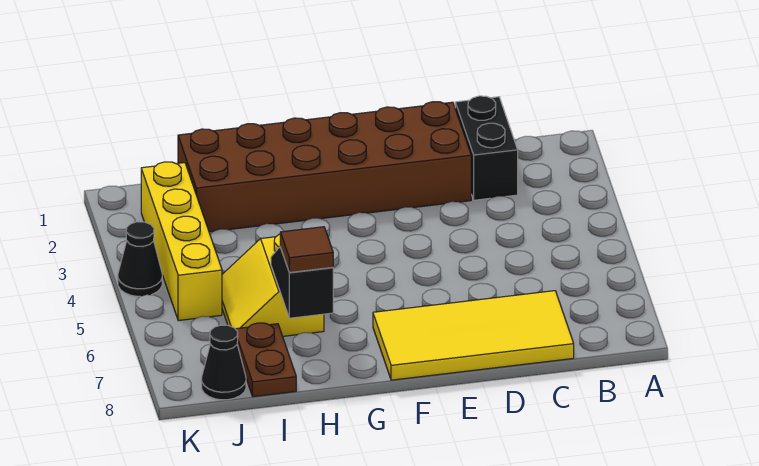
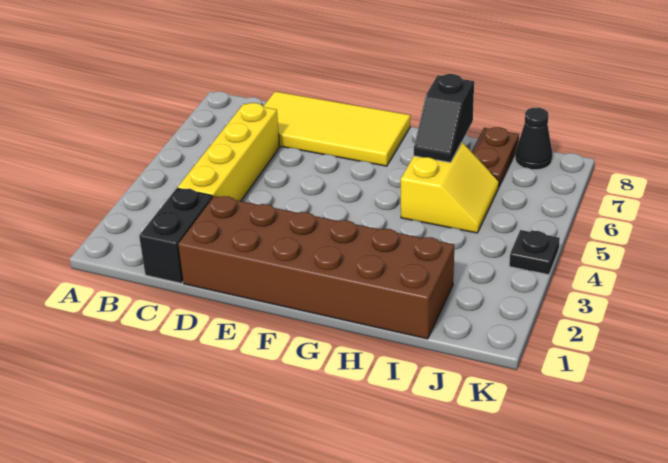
brown 1x1 tile [280,227,333,273] -> none
yellow 1x4 brick [141,162,222,321] -> yellow 1x4 brick moved to [177,103,280,201]
black 1x1 cone [118,222,162,296] -> black 1x1 plate [509,230,560,275]

